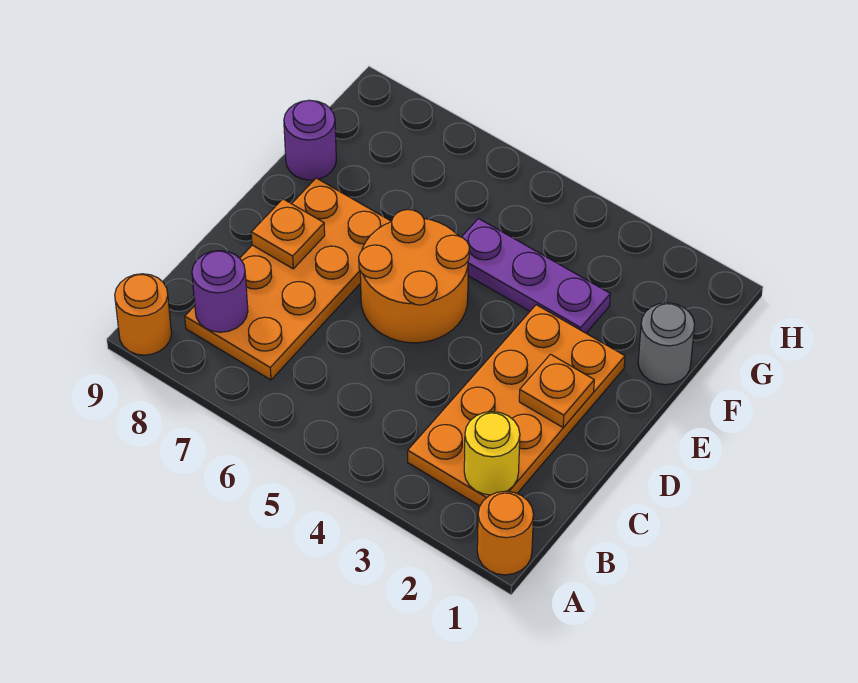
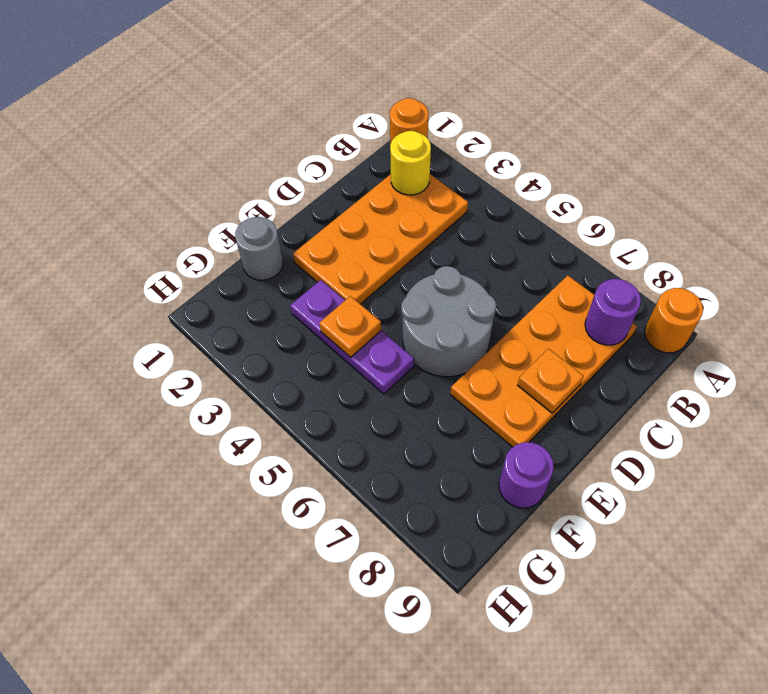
orange 1x1 plate [519,354,594,427] -> orange 1x1 plate moved to [319,296,381,357]
orange 2x2 round brick [359,210,469,343] -> grey 2x2 round brick [401,266,496,377]

